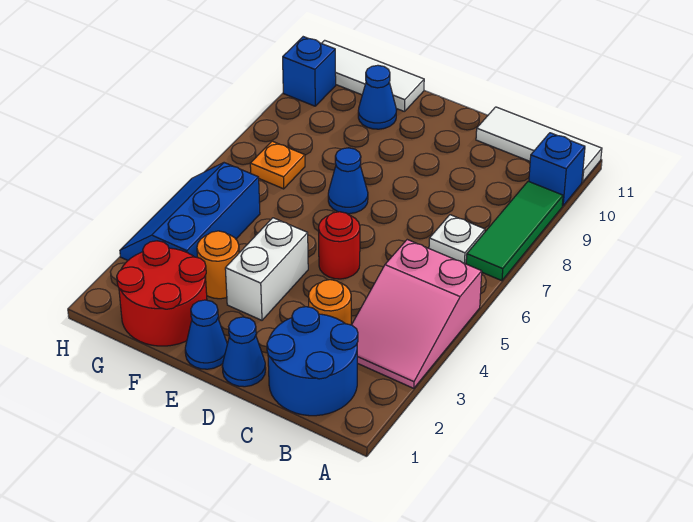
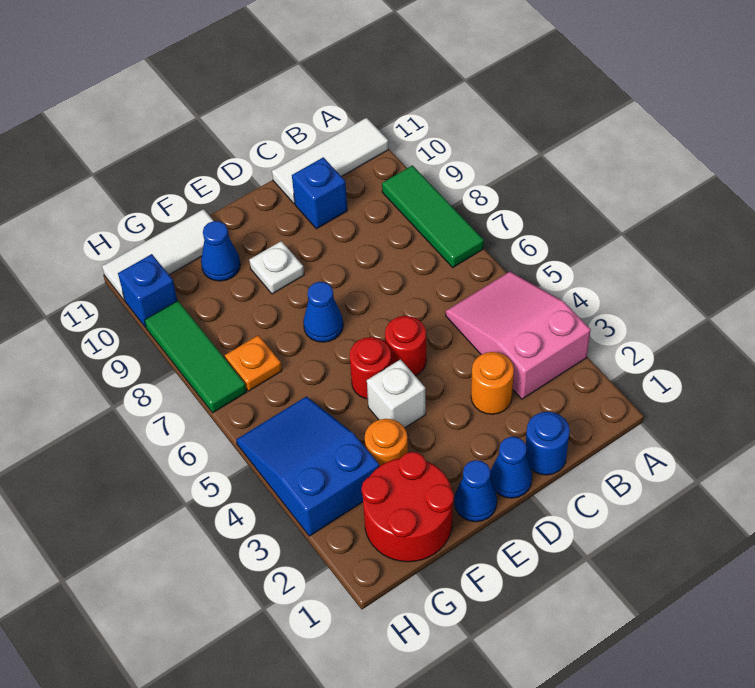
pink 2x3 slope [352,240,482,388] -> pink 2x3 slope turned to [446,272,591,399]
blue 1x1 brick [529,133,585,206] -> blue 1x1 brick moved to [292,157,347,229]
blue 2x2 round brick [267,307,358,416] -> blue 1x1 round brick [526,412,570,475]
white 1x1 plate [429,215,485,264] -> white 1x1 plate moved to [249,241,304,294]
white 1x2 brick [225,218,308,320] -> white 1x1 brick [367,359,426,428]
none -> red 1x1 round brick [350,337,391,399]
blue 2x3 slope [120,163,260,260] -> blue 2x3 slope turned to [236,396,379,536]
none -> green 1x3 tile [145,301,247,413]

